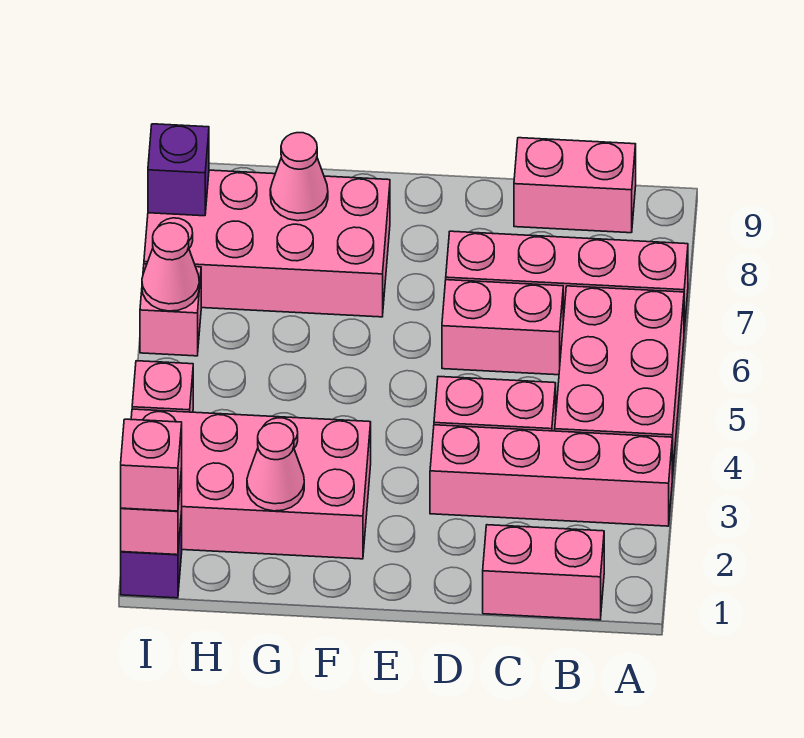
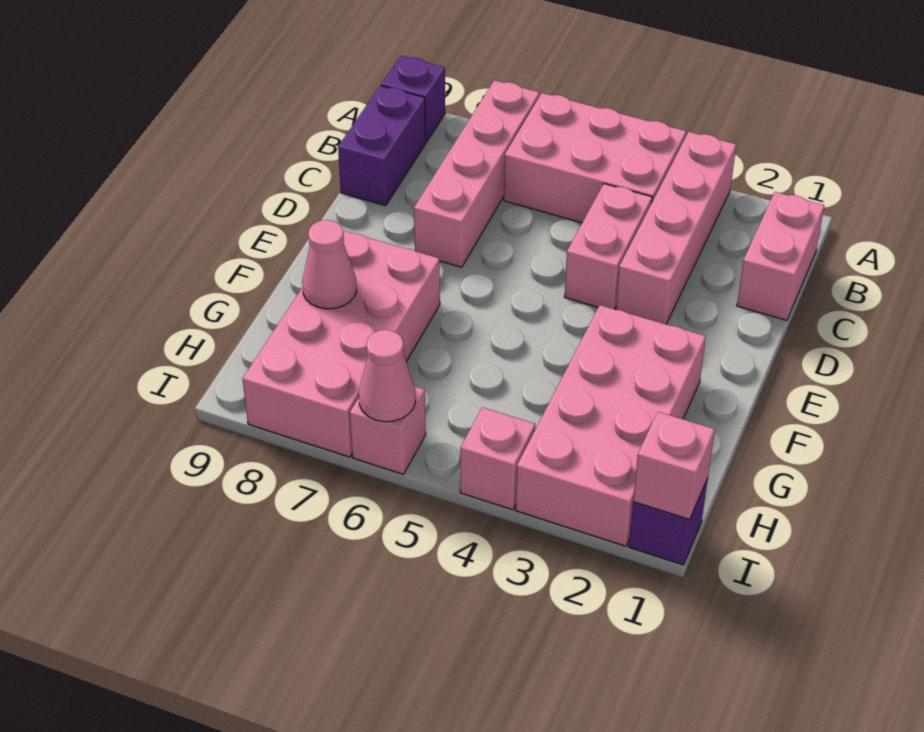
pink 1x2 brick [514,138,636,233] -> purple 1x2 brick [338,86,426,206]
pink 1x2 brick [442,280,563,375] -> none
pink 1x1 cone [247,423,304,511] -> none
pink 1x1 brick [121,419,182,511] -> none
purple 1x1 brick [148,124,209,216] -> purple 1x1 brick moved to [381,56,445,142]

